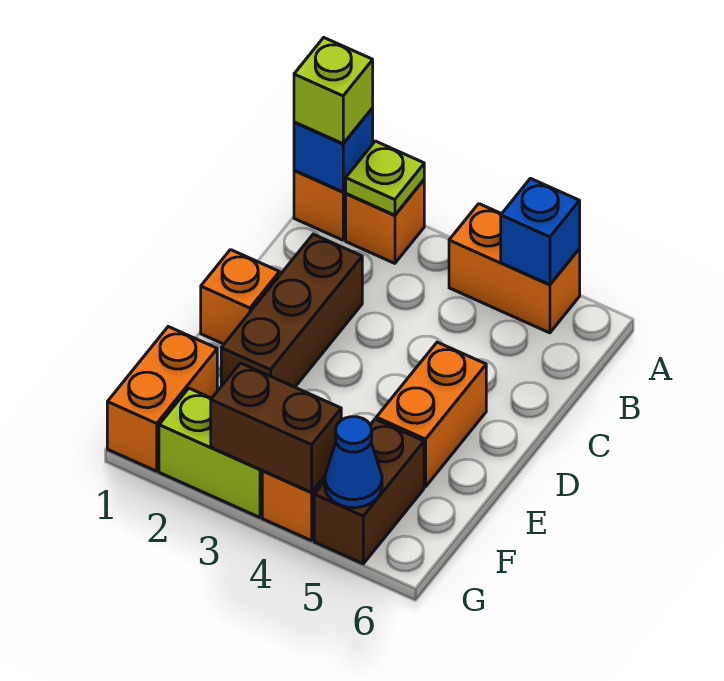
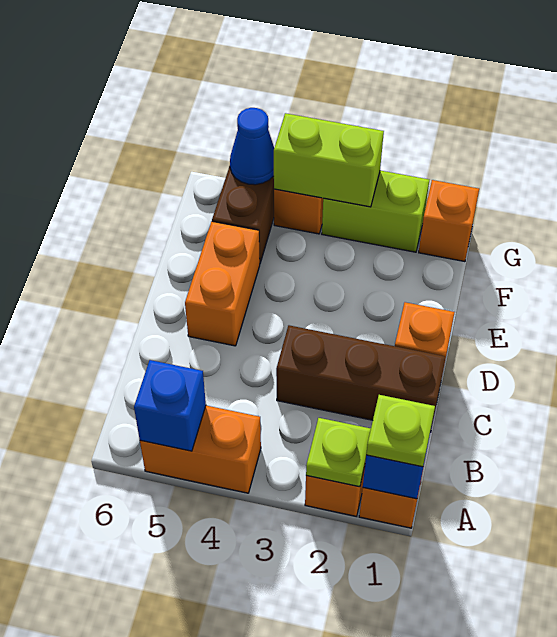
lime 1x1 brick [294,38,373,144] -> lime 1x1 plate [366,395,435,467]
brown 1x3 brick [221,234,362,387] -> brown 1x3 brick turned to [276,325,446,432]
orange 1x2 brick [107,327,217,471] -> orange 1x1 brick [419,180,479,262]
brown 1x2 brick [211,363,341,492] -> lime 1x2 brick [274,113,384,207]

